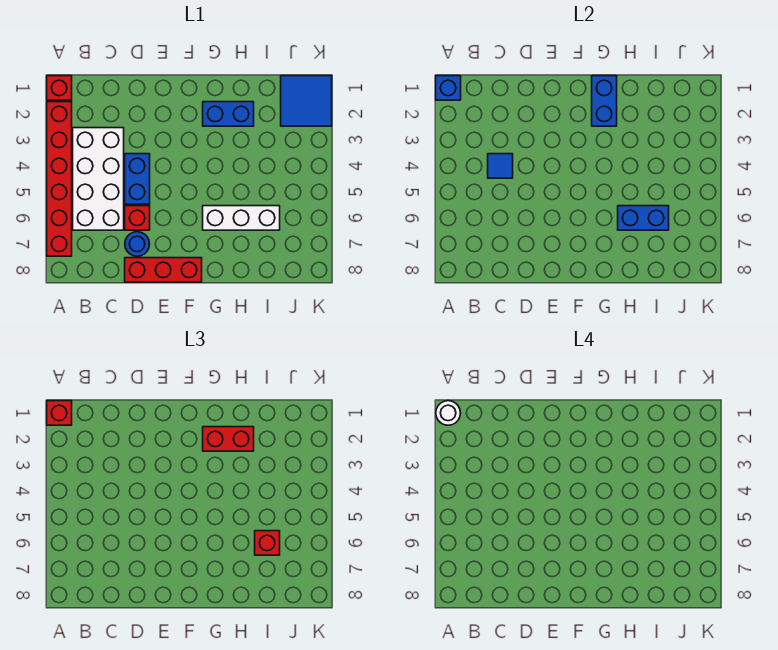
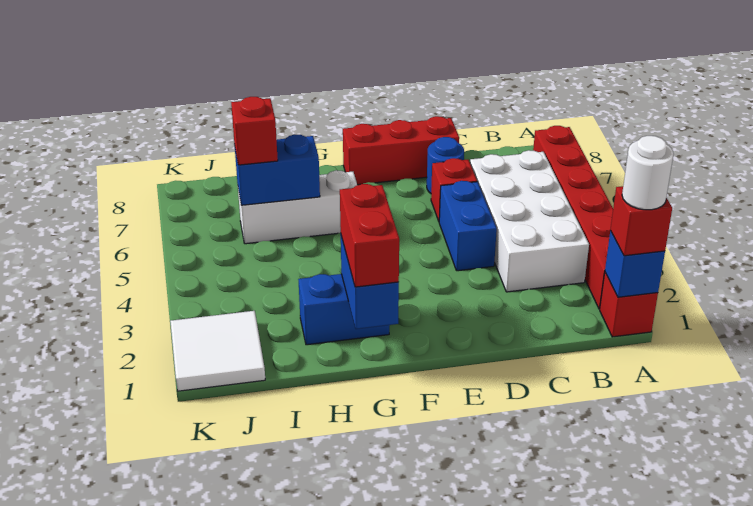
blue 1x1 tile [488,154,513,178] -> none
red 1x2 brick [203,427,254,451] -> red 1x2 brick turned to [340,184,399,287]
blue 2x2 tile [281,76,332,126] -> white 2x2 tile [170,311,265,391]

